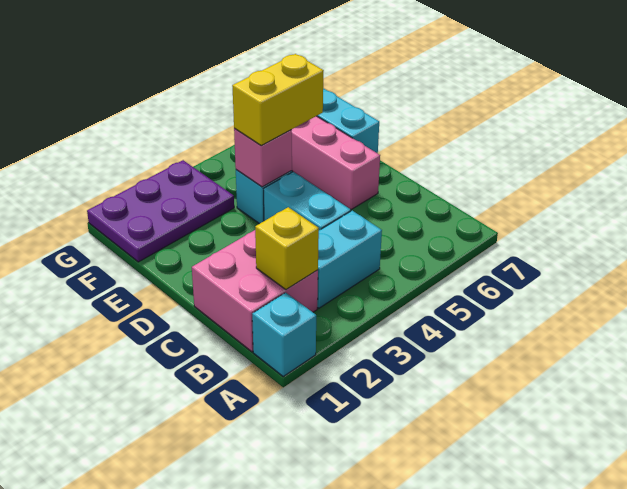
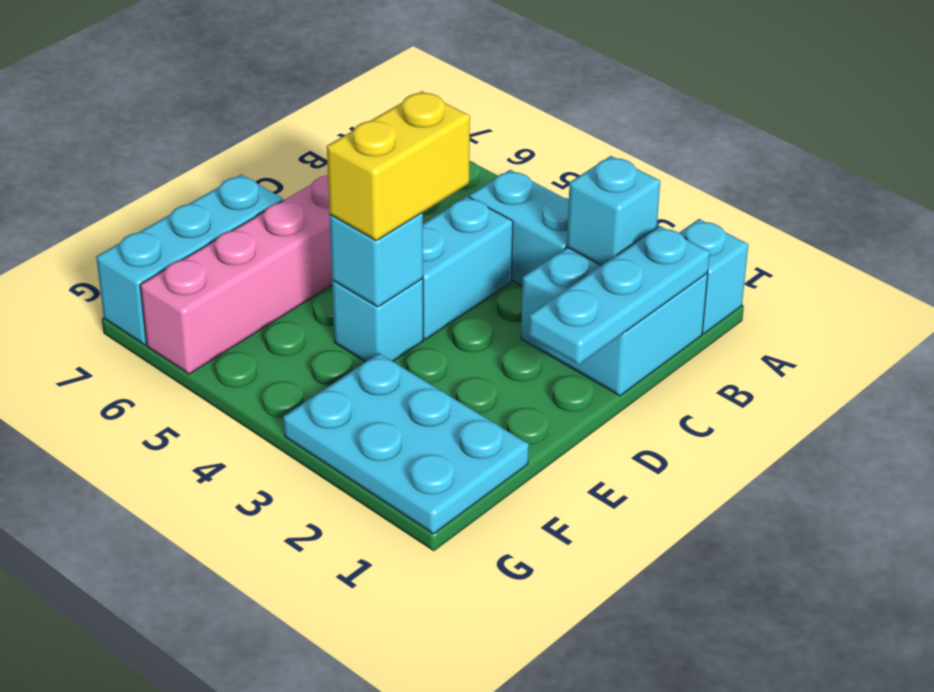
pink 2x2 brick [192,230,318,352] -> cyan 2x2 brick [521,247,708,396]
none -> cyan 1x3 plate [529,226,710,365]
yellow 1x1 brick [255,207,319,290] -> cyan 1x1 brick [567,156,660,265]
pink 1x1 brick [234,128,292,187] -> cyan 1x1 brick [330,213,423,307]
yellow 1x2 brick [232,54,324,145] -> yellow 1x2 brick turned to [327,91,470,241]
purple 2x3 plate [87,160,234,262] -> cyan 2x3 plate [283,353,529,534]

